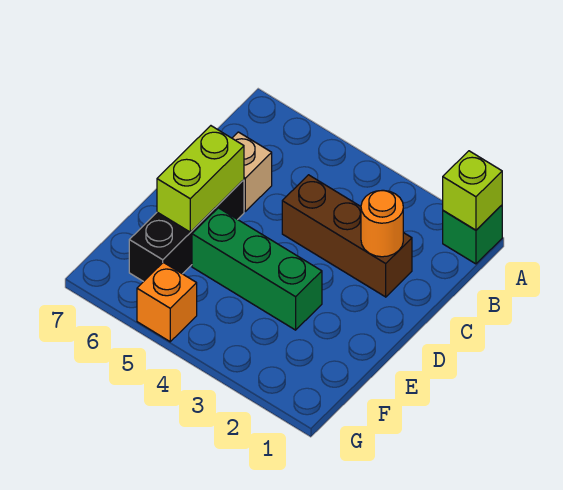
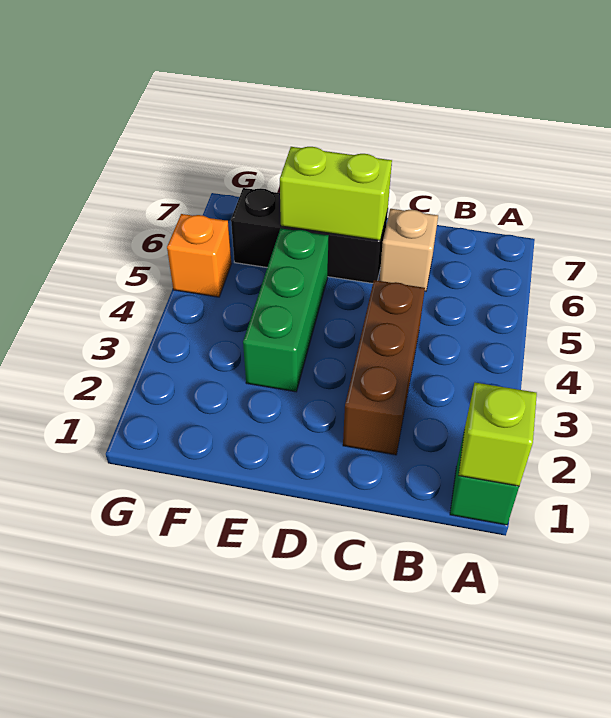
orange 1x1 round brick [361,190,403,257] -> none

